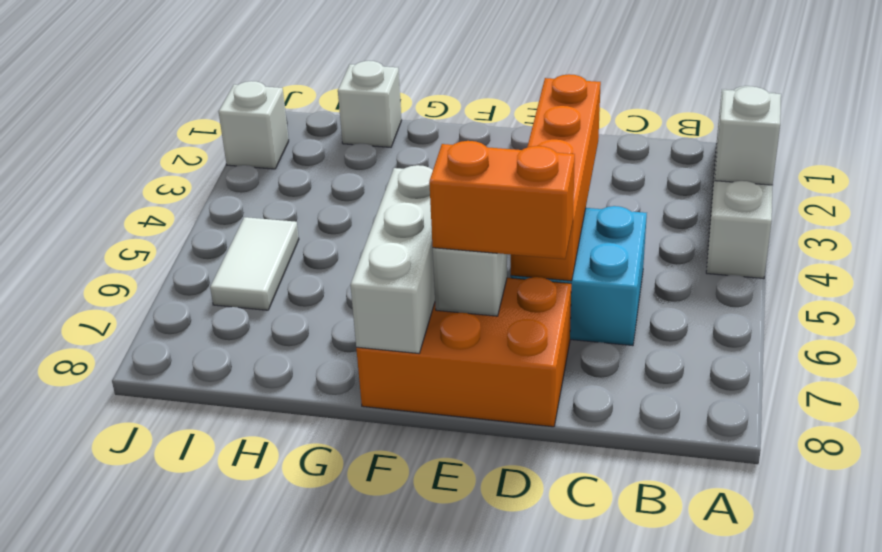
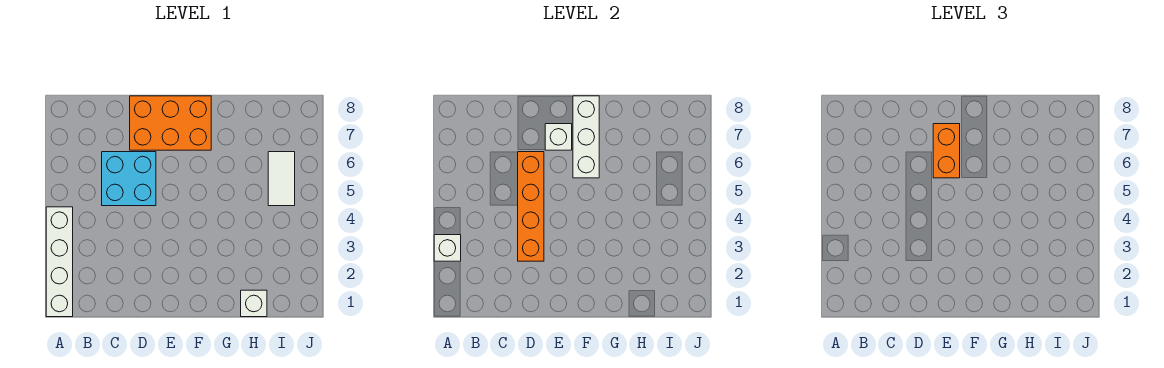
orange 1x2 brick [429,141,575,259] -> orange 1x2 brick turned to [933,124,960,178]
white 1x1 brick [219,81,289,169] -> none

